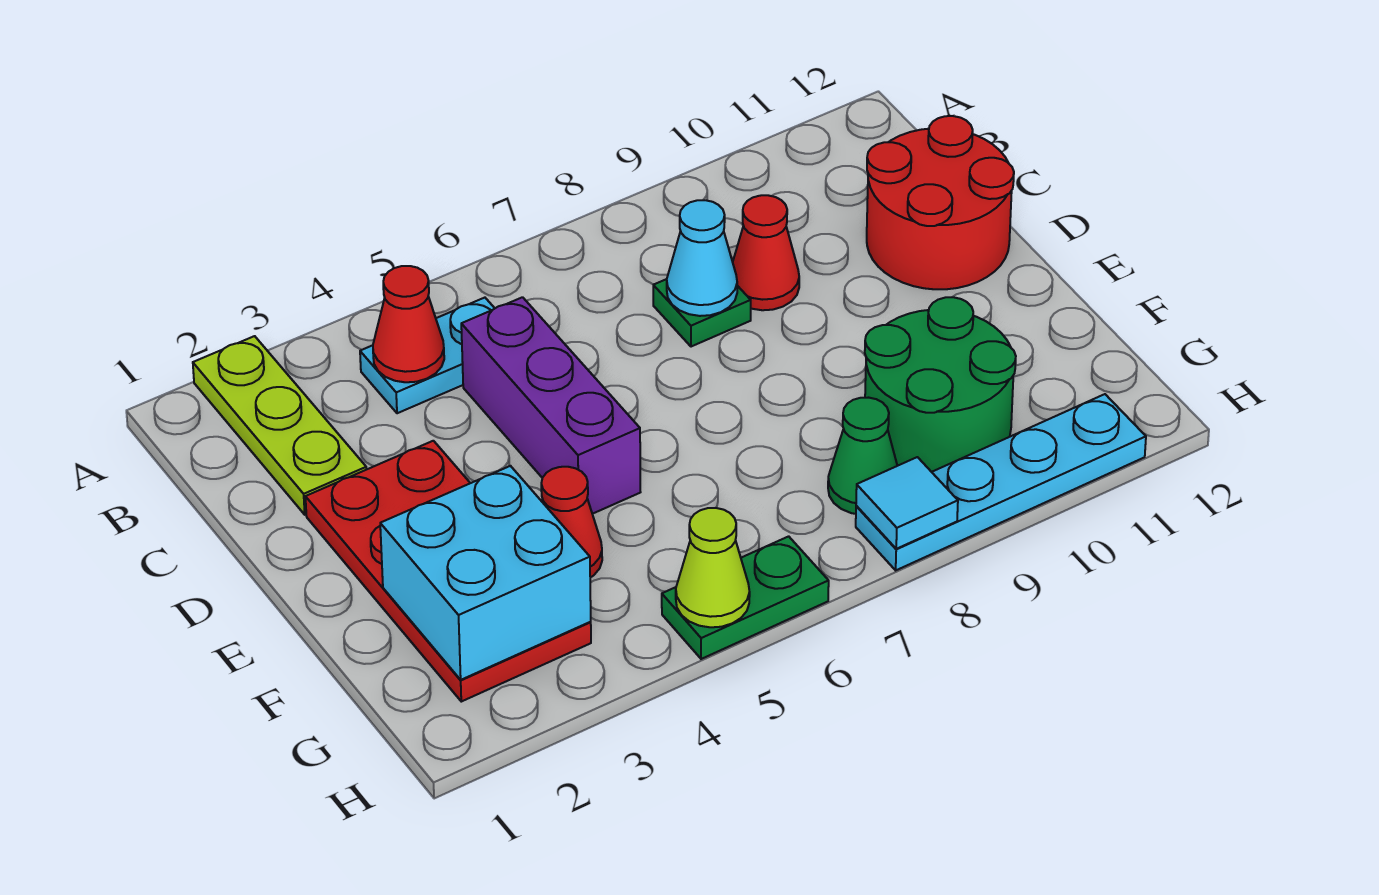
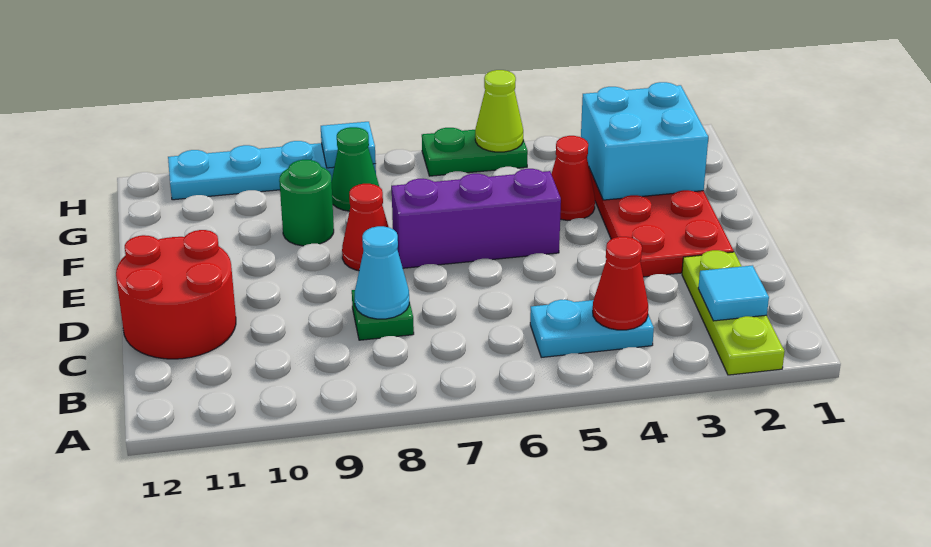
none -> cyan 1x1 tile [698,265,769,321]
purple 1x3 brick [461,297,640,514] -> purple 1x3 brick turned to [392,169,561,268]
red 1x1 cone [733,195,799,310] -> red 1x1 cone moved to [342,184,388,271]
green 2x2 round brick [865,297,1016,472] -> green 1x1 round brick [279,160,334,246]

